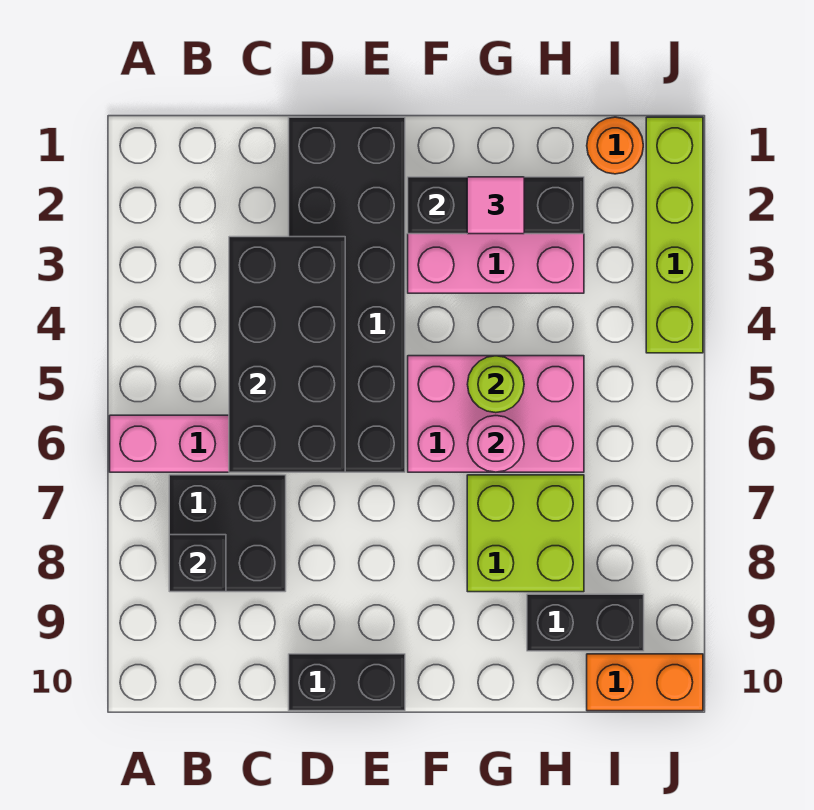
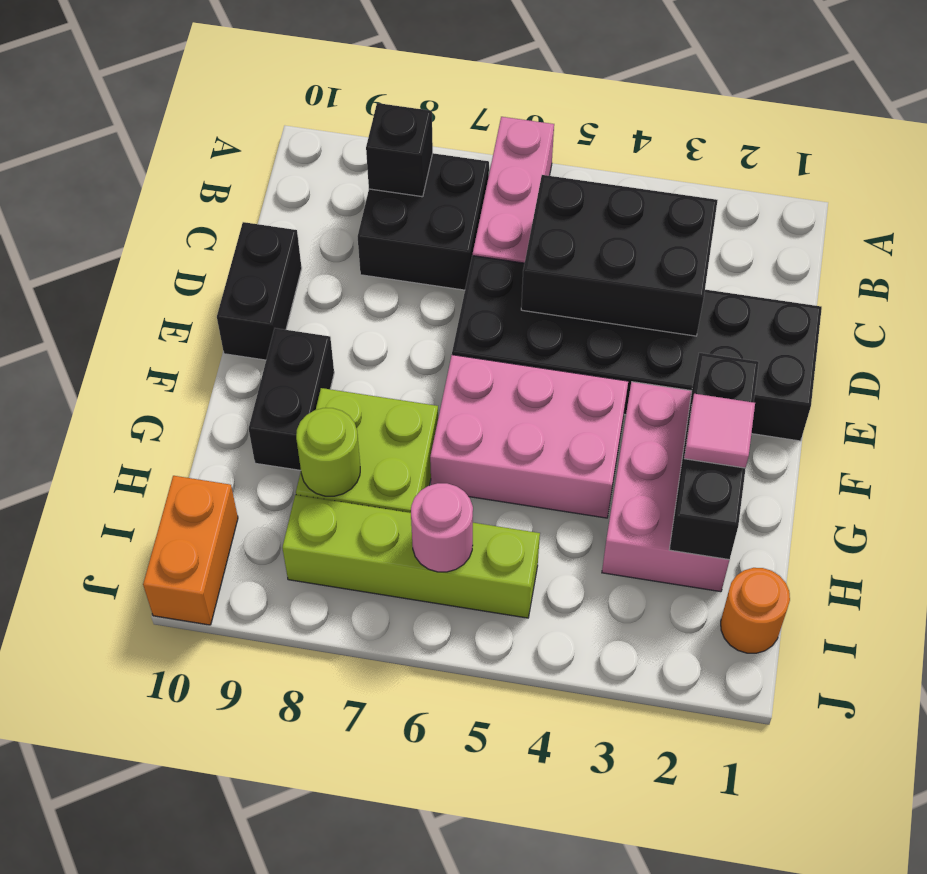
black 2x4 brick [229,237,345,472] -> black 2x3 brick [521,175,718,336]
pink 2x3 brick [408,356,584,472] -> pink 2x3 brick turned to [430,355,628,518]
lime 1x1 round brick [467,356,524,413] -> lime 1x1 round brick moved to [296,408,360,496]
pink 1x1 round brick [467,416,524,472] -> pink 1x1 round brick moved to [411,483,473,572]
black 1x2 brick [527,594,644,651] -> black 1x2 brick moved to [249,328,334,470]
lime 1x4 brick [646,117,703,353] -> lime 1x4 brick moved to [282,495,540,618]

